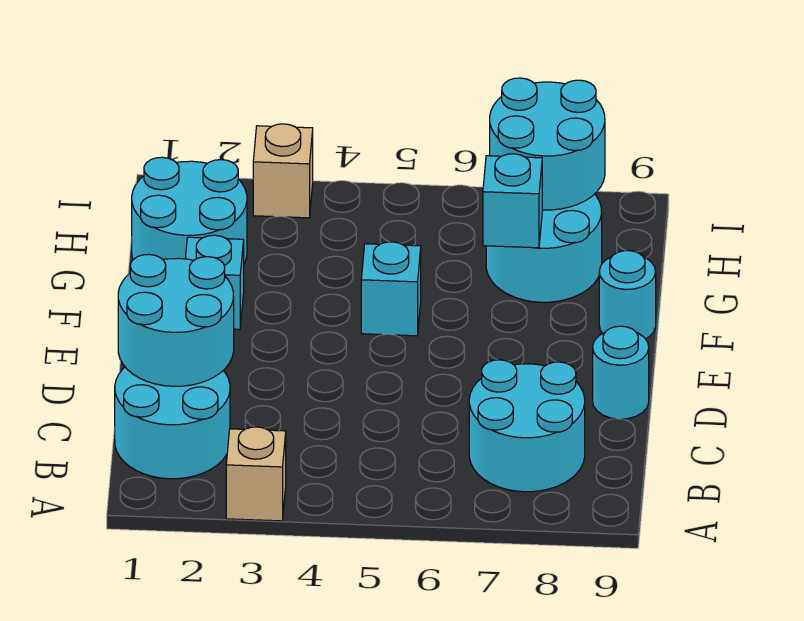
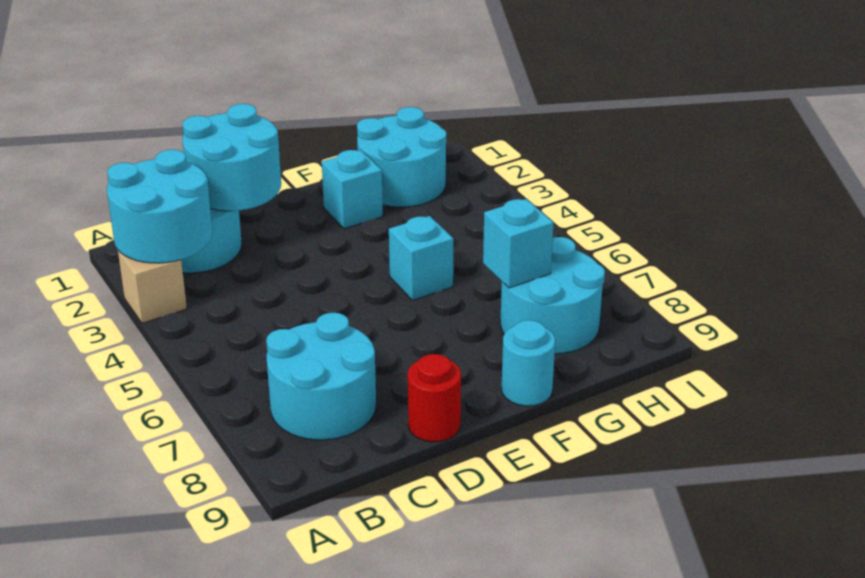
cyan 1x1 round brick [593,326,649,419] -> red 1x1 round brick [408,354,461,442]
cyan 2x2 round brick [490,78,605,210] -> cyan 2x2 round brick moved to [107,150,212,263]
tan 1x1 brick [253,124,313,218] -> none

